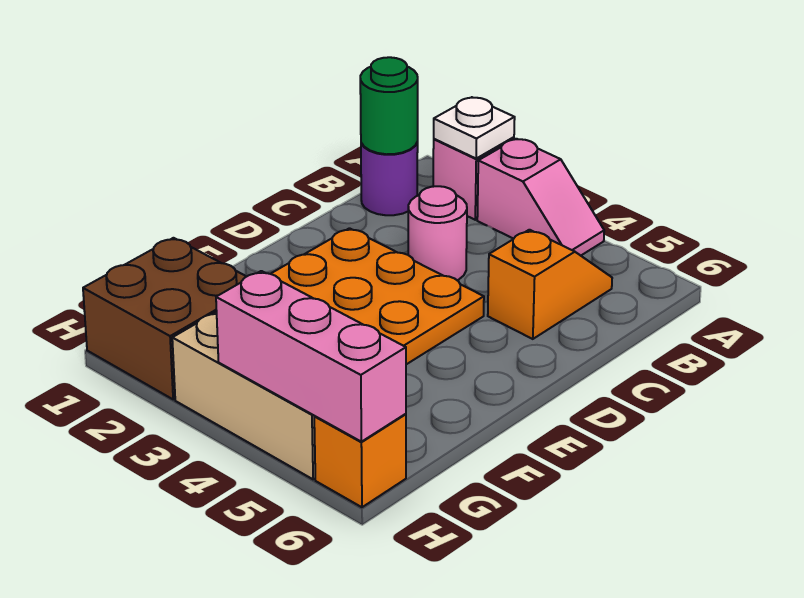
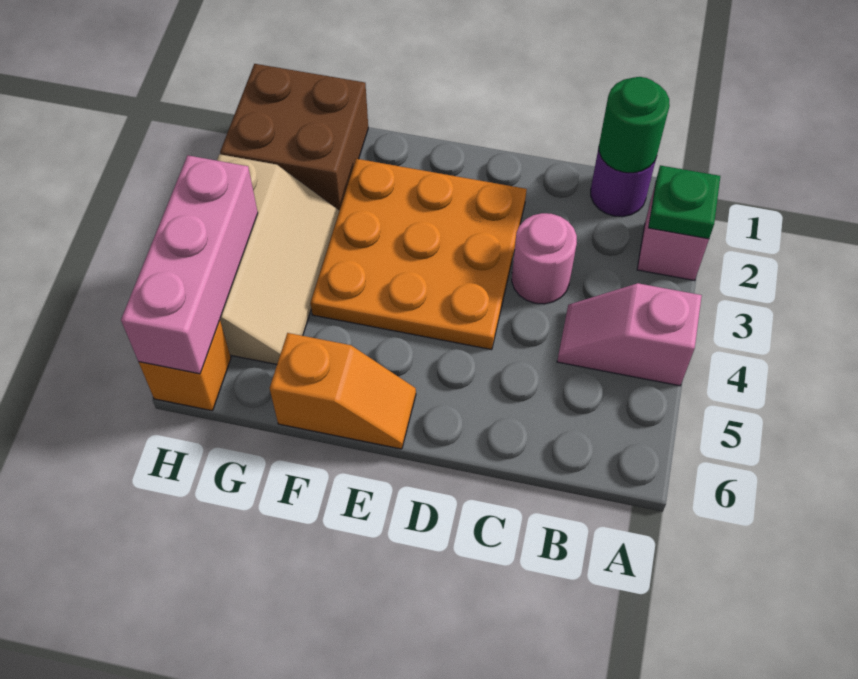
white 1x1 plate [434,97,515,158] -> green 1x1 plate [648,165,720,239]
pink 1x2 slope [477,139,604,256] -> pink 1x2 slope turned to [557,283,702,386]
orange 1x2 slope [488,230,612,339] -> orange 1x2 slope moved to [270,333,416,449]

